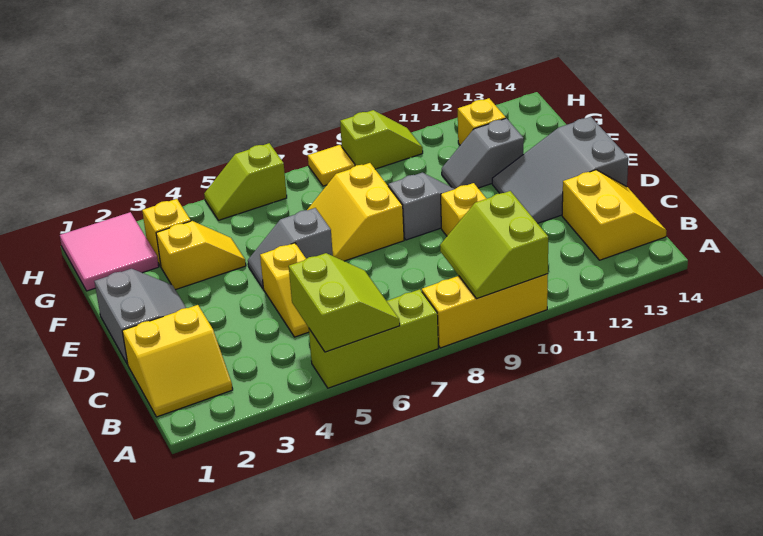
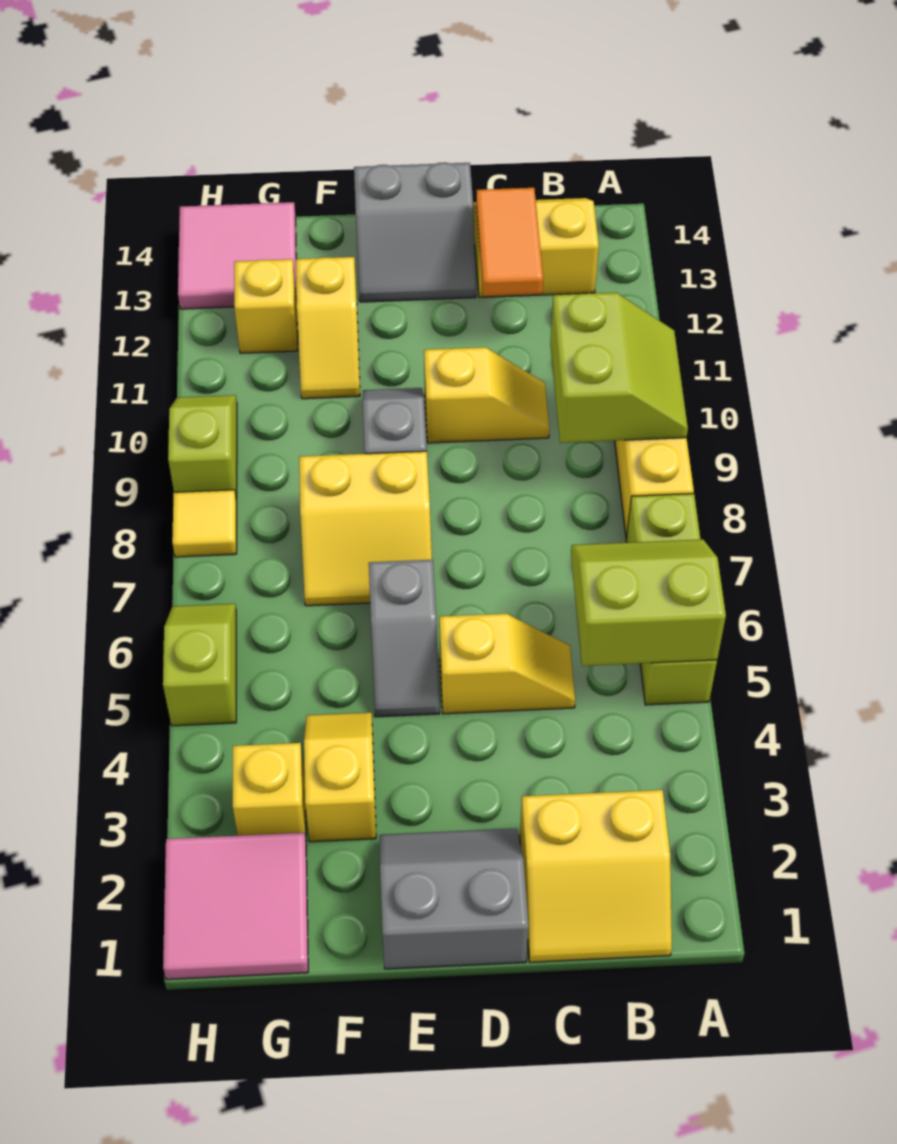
lime 2x2 slope [440,191,548,299] -> lime 2x2 slope turned to [550,292,688,443]
yellow 2x2 slope [122,305,233,417] -> yellow 2x2 slope turned to [520,790,672,962]
none -> orange 1x2 tile [476,188,543,296]
grey 2x3 slope [492,117,628,223] -> grey 2x2 slope [354,162,476,302]
grey 1x2 slope [442,118,524,189] -> yellow 1x2 slope [296,257,360,399]
none -> pink 2x2 tile [178,202,297,309]
lime 1x2 slope [204,143,287,220] -> lime 1x2 slope turned to [163,604,236,726]

